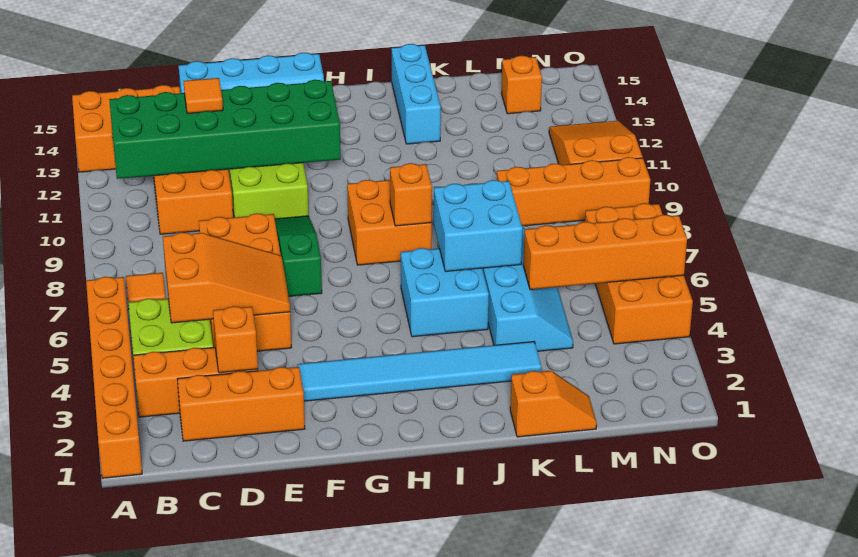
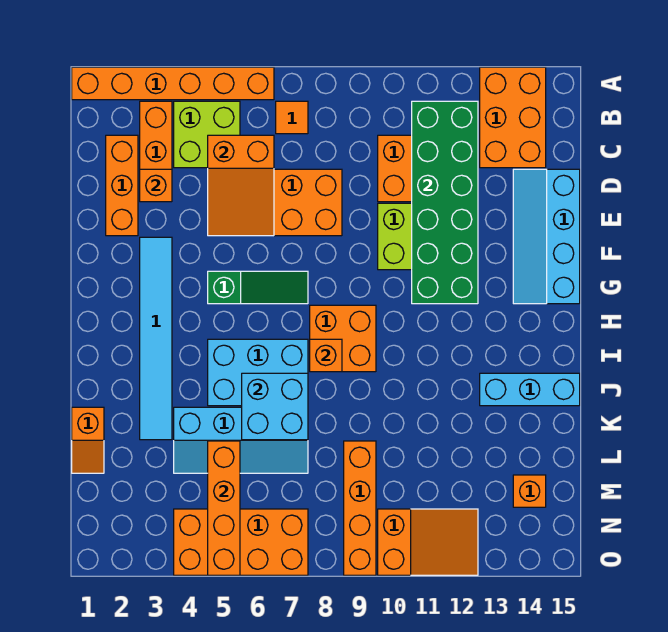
orange 1x1 tile [184,78,223,114] -> none
green 1x3 slope [275,216,322,297] -> green 1x3 slope moved to [208,271,308,304]
cyan 2x2 brick [401,248,489,337] -> cyan 2x3 brick [208,339,308,406]

